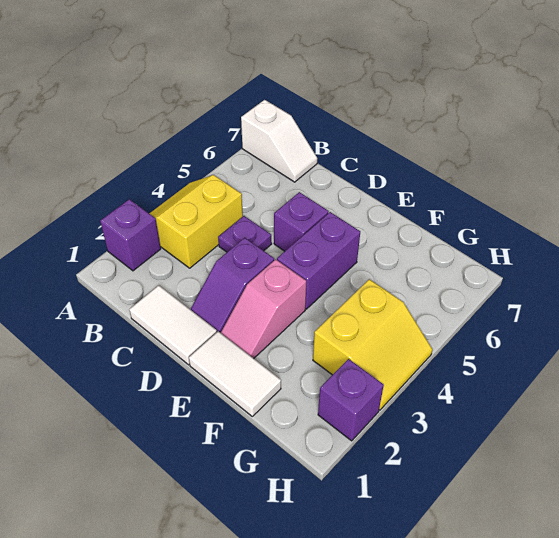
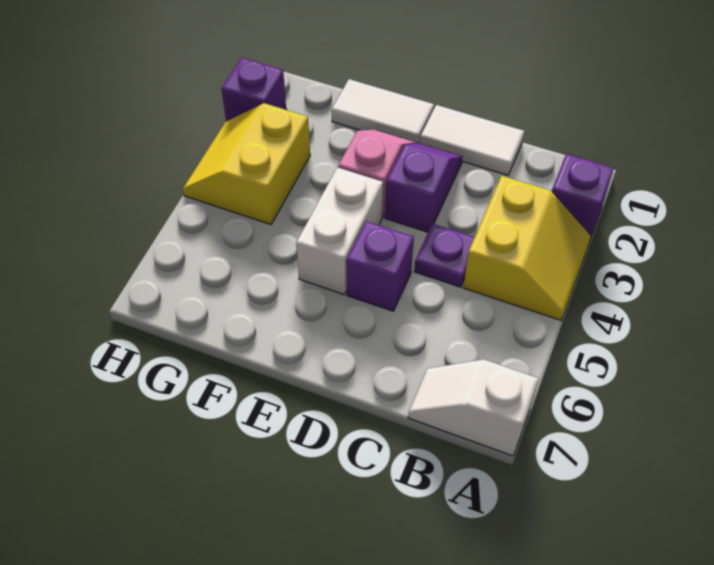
purple 1x2 brick [277,212,360,309] -> white 1x2 brick [296,167,383,295]

